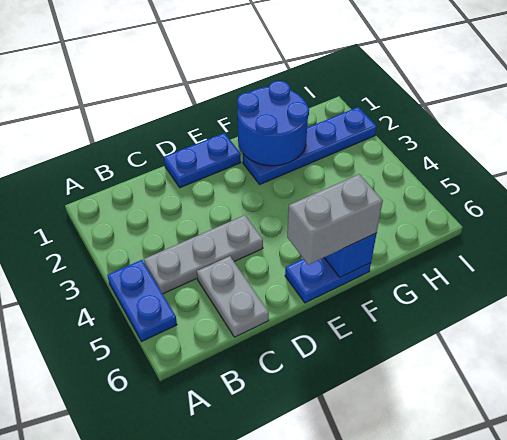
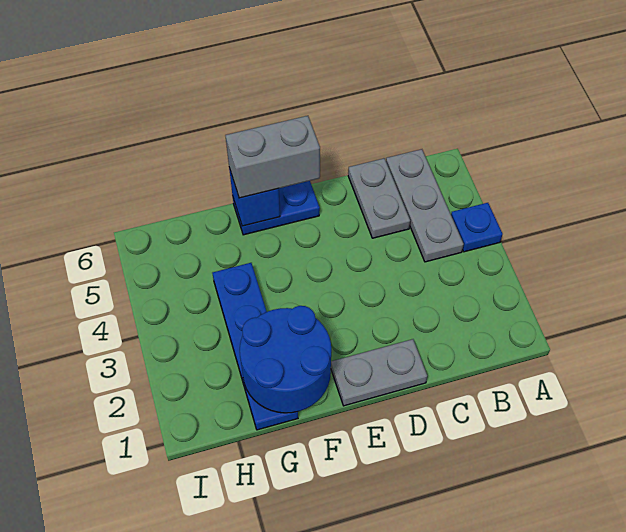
blue 1x2 plate [107,260,177,342] -> blue 1x1 plate [451,203,503,252]
grey 1x3 plate [144,215,263,294] -> grey 1x3 plate turned to [386,149,464,262]
blue 1x2 plate [164,133,241,188] -> grey 1x2 plate [331,339,427,406]
blue 1x4 plate [243,107,377,184] -> blue 1x4 plate turned to [212,263,298,430]

